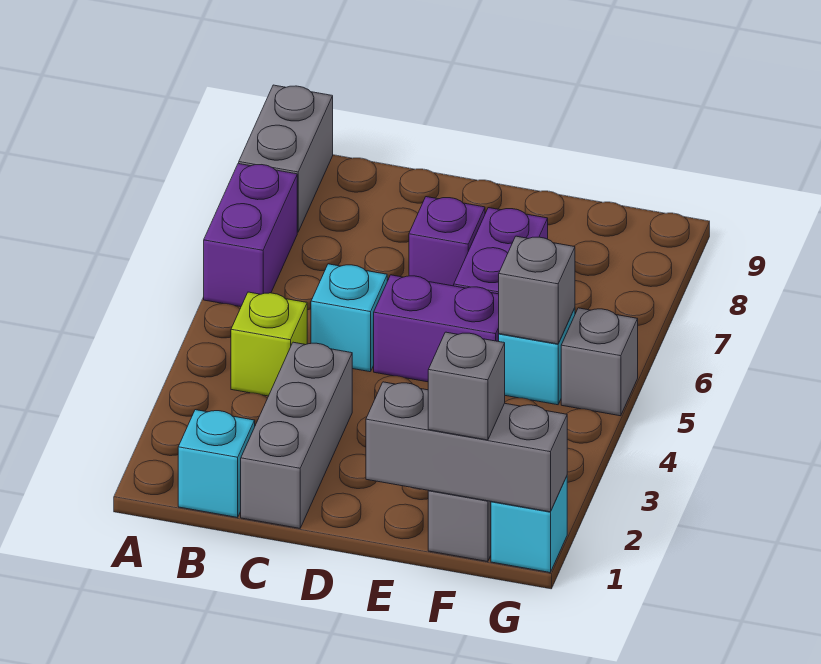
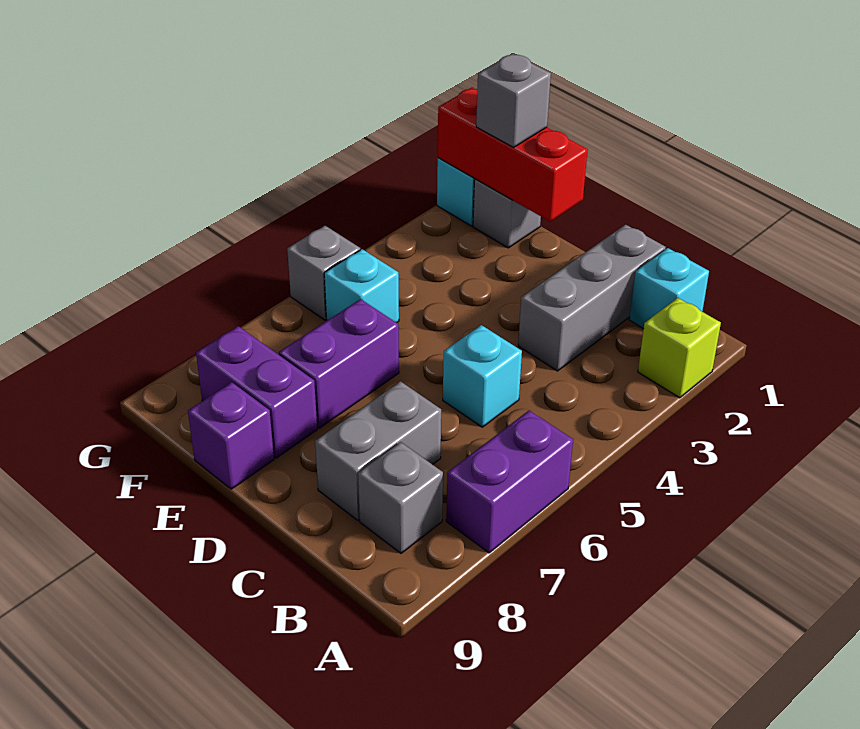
grey 1x2 brick [239,85,333,232] -> grey 1x2 brick moved to [315,381,441,520]
lime 1x1 brick [231,292,307,396] -> lime 1x1 brick moved to [638,298,721,398]
purple 1x2 brick [374,275,499,382] -> purple 1x2 brick moved to [196,326,317,458]
purple 1x1 brick [409,197,485,286] -> purple 1x1 brick moved to [188,382,274,489]
grey 1x3 brick [366,382,567,512] -> red 1x3 brick [438,88,588,222]
grey 1x1 brick [499,236,575,344] -> grey 1x1 brick moved to [358,442,443,553]

